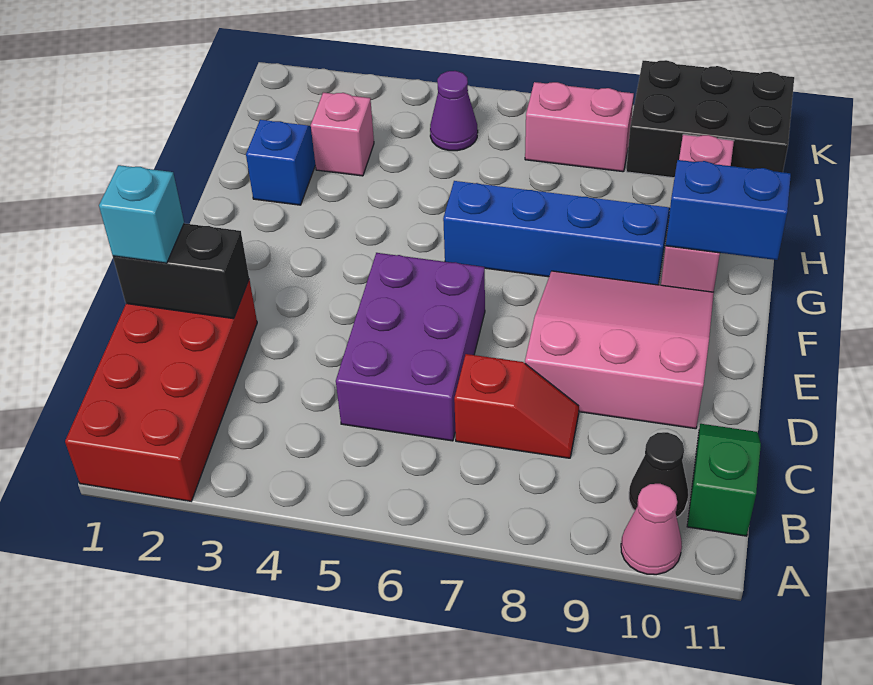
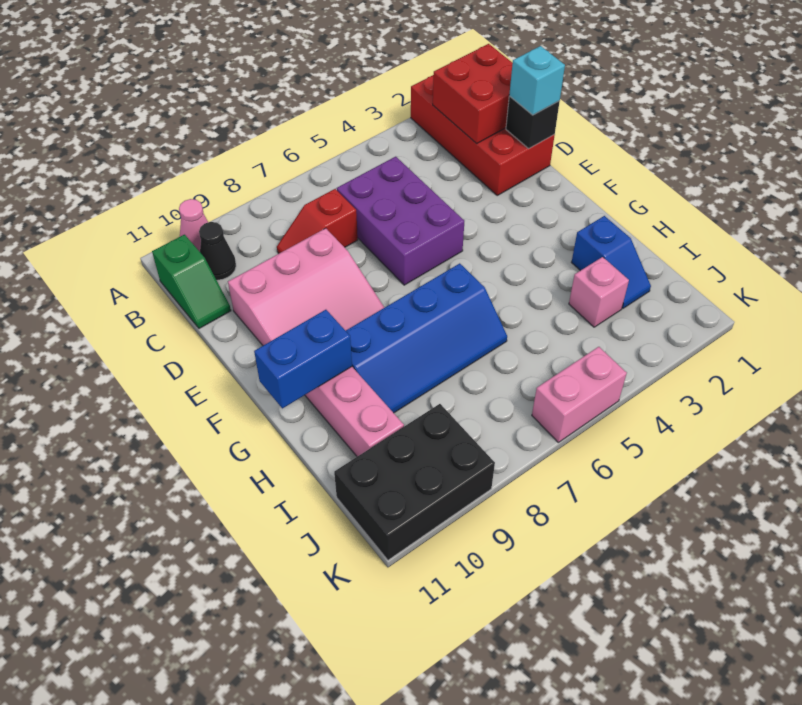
none -> red 2x2 brick [433,44,513,144]
black 1x2 brick [113,223,249,319] -> black 1x1 brick [506,96,560,148]
purple 1x1 cone [430,71,478,151] -> none
pink 1x2 brick [525,82,634,172] -> pink 1x2 brick moved to [532,347,627,442]

